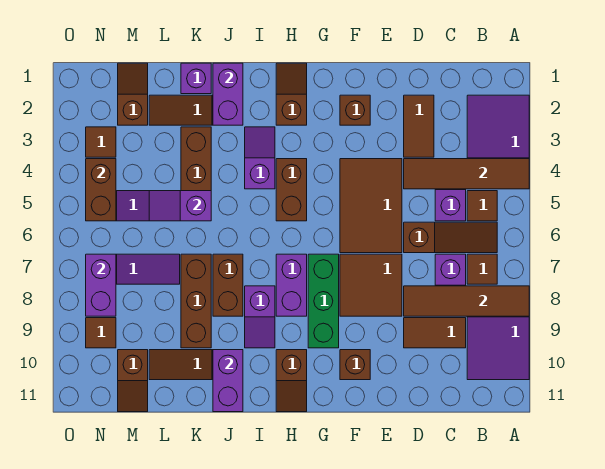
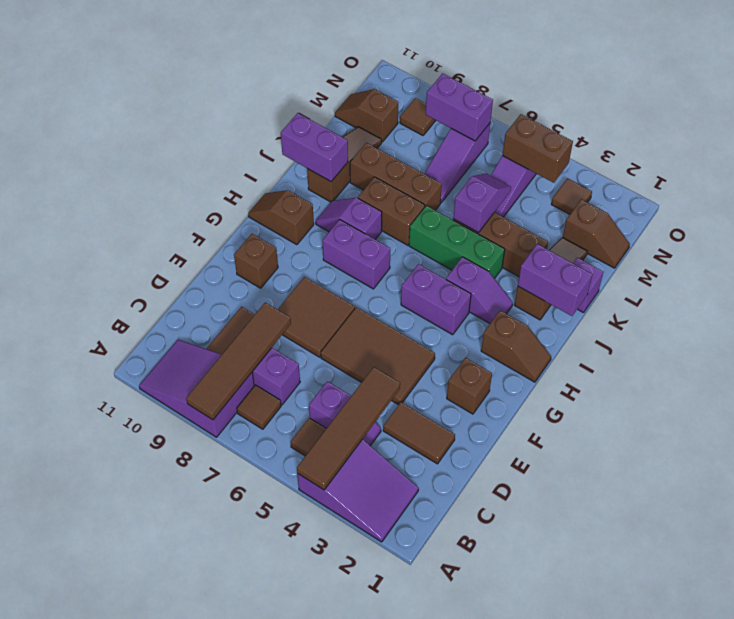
brown 1x3 slope [404,222,497,253] -> none
green 1x3 brick [308,254,339,348] -> green 1x3 brick moved to [409,206,505,279]
brown 1x2 brick [276,159,307,221] -> purple 1x2 brick [401,264,471,335]

